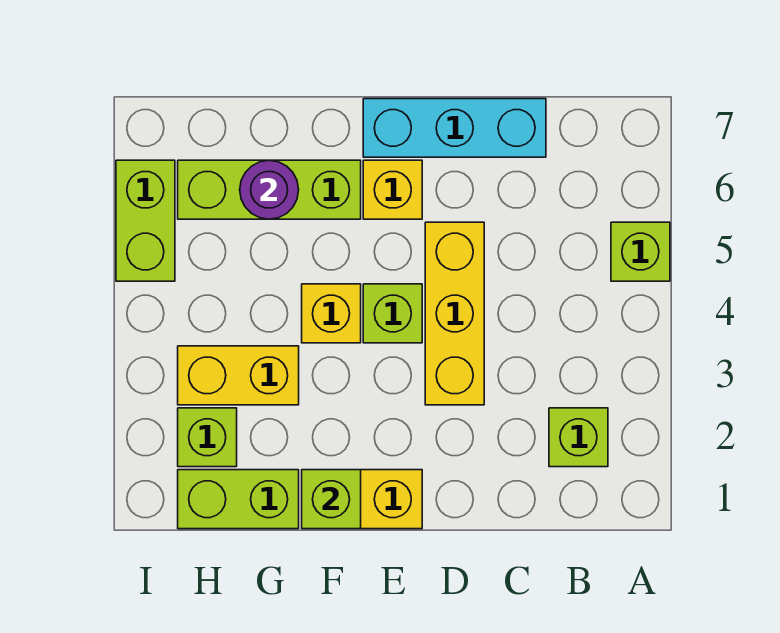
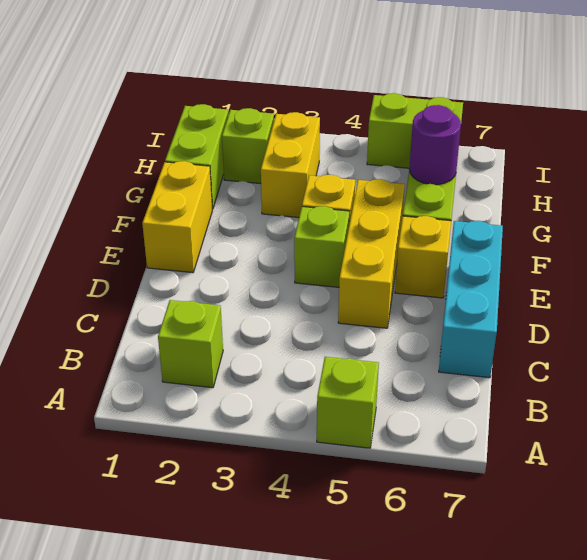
yellow 1x3 brick [425,222,484,405] -> yellow 1x3 brick turned to [338,179,405,328]
lime 1x1 brick [302,470,361,529] -> none

